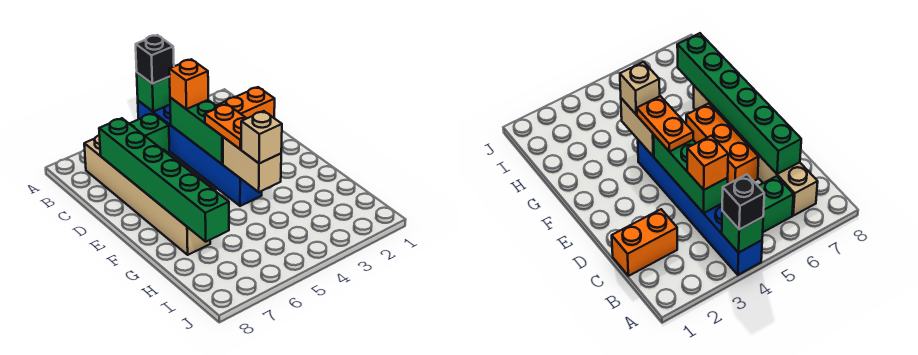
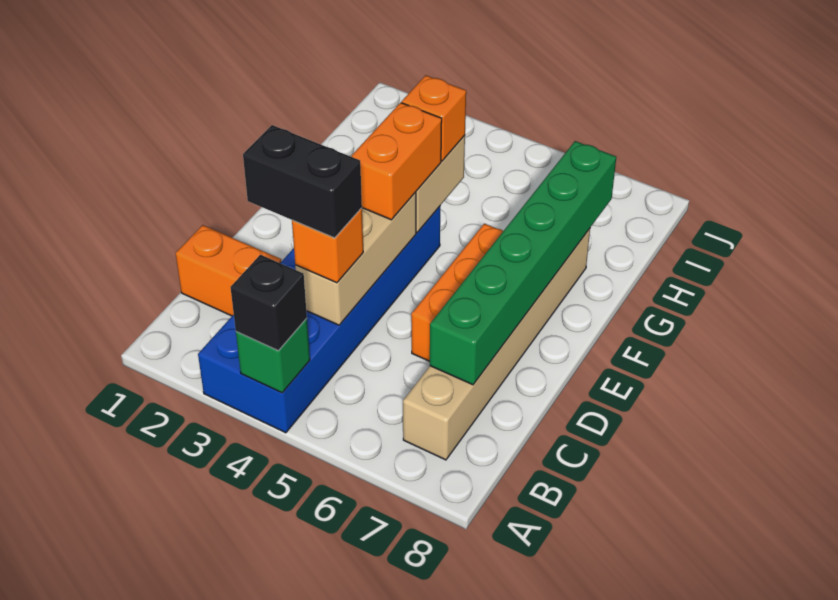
blue 1x6 brick [138,101,262,206] -> blue 2x6 brick [198,206,440,433]
green 1x2 brick [129,113,170,153] -> none
none -> black 1x2 brick [243,125,362,238]
green 1x3 brick [170,98,223,164] -> tan 1x3 brick [295,192,416,325]
orange 1x2 plate [205,104,247,149] -> orange 1x2 brick [351,103,442,220]
tan 1x1 brick [241,111,282,163] -> orange 1x1 brick [402,75,466,161]

